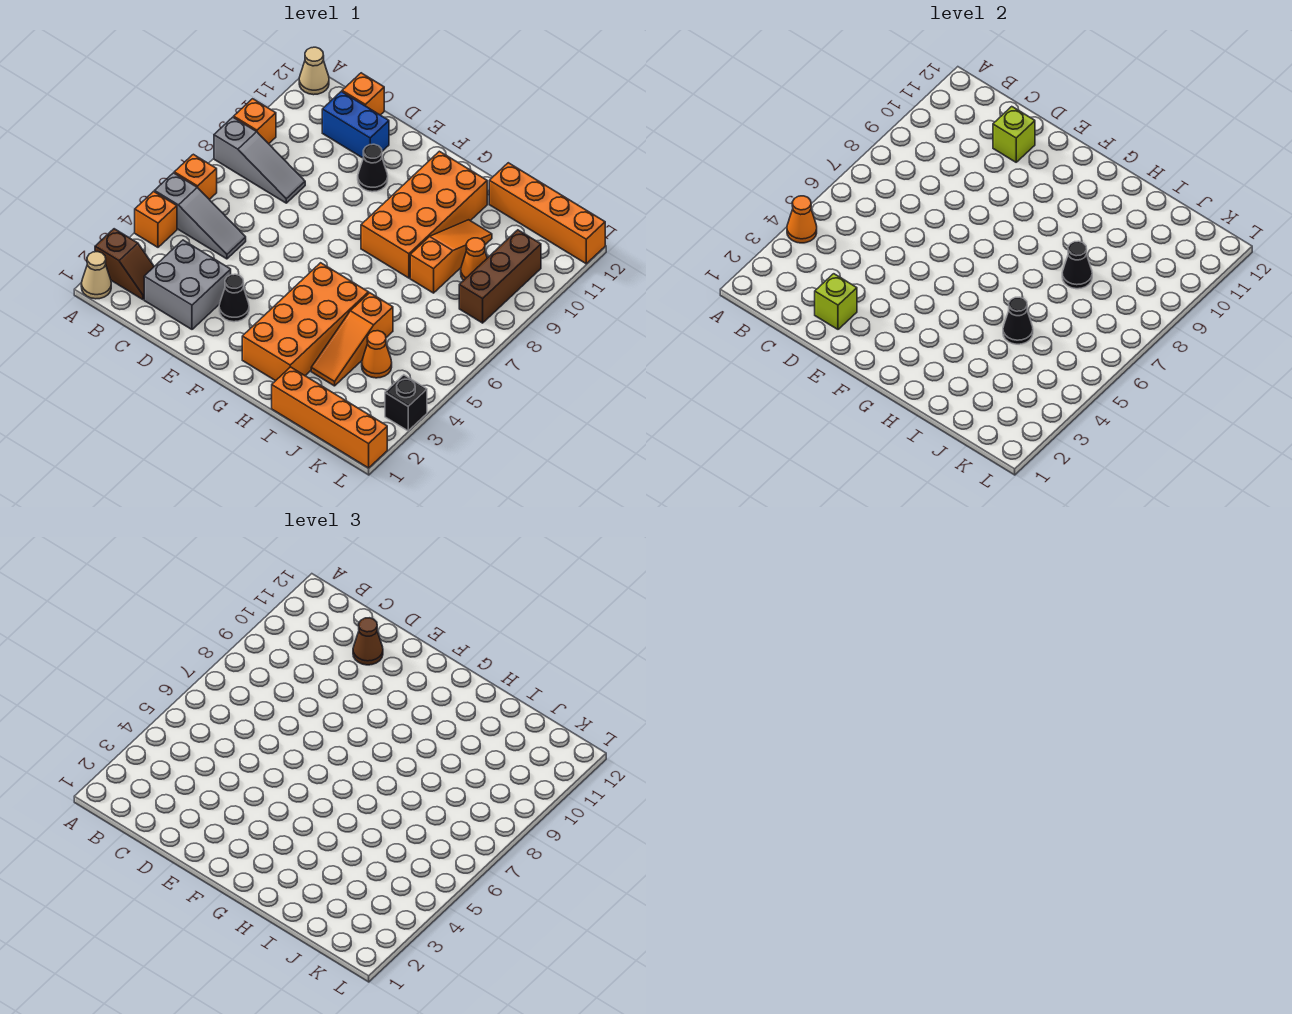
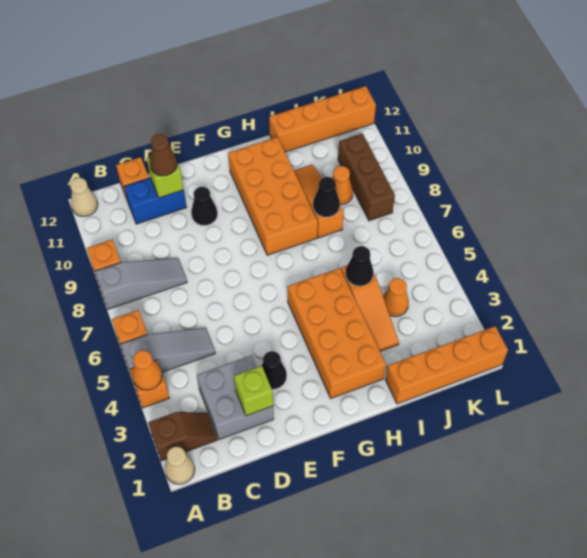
black 1x1 brick [385,375,427,431] -> none

